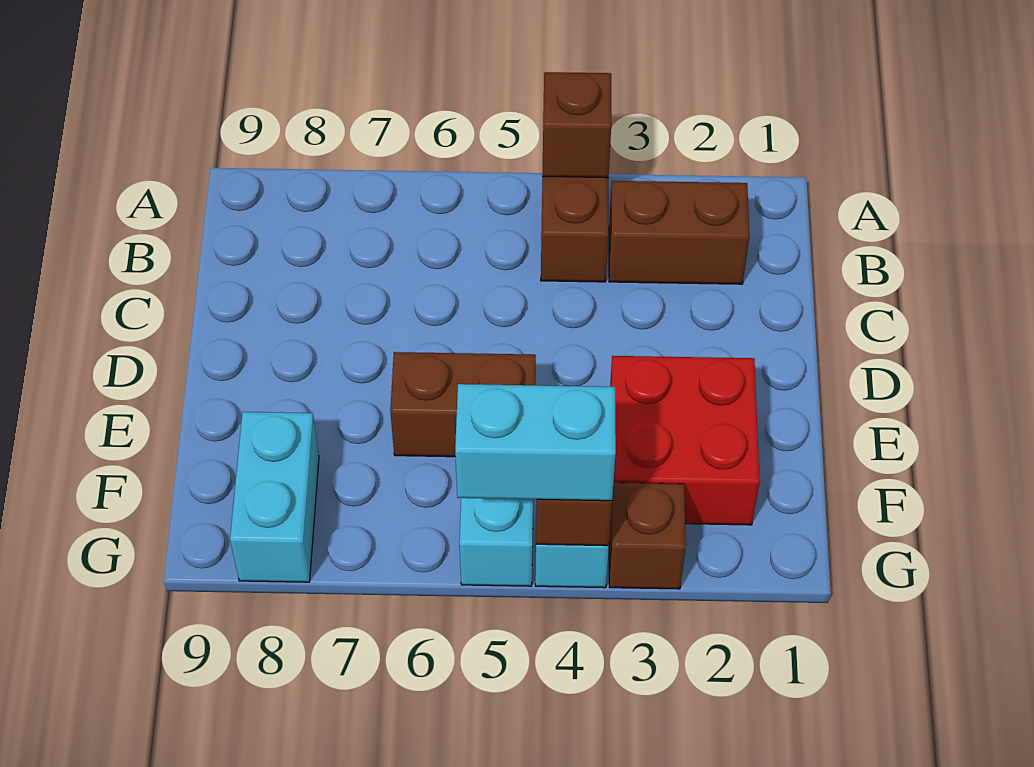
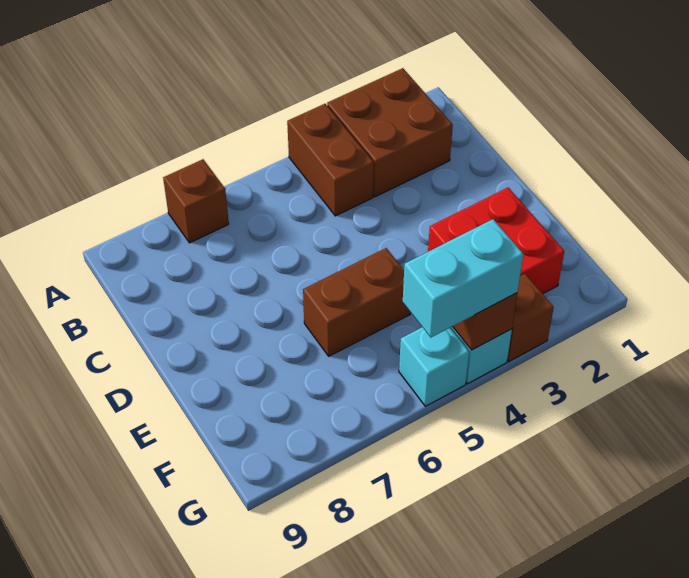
brown 1x1 brick [542,72,611,178] -> brown 1x1 brick moved to [163,159,229,243]
brown 1x2 brick [609,181,749,284] -> brown 2x2 brick [327,68,453,197]
cyan 1x2 brick [230,412,319,582] -> none

